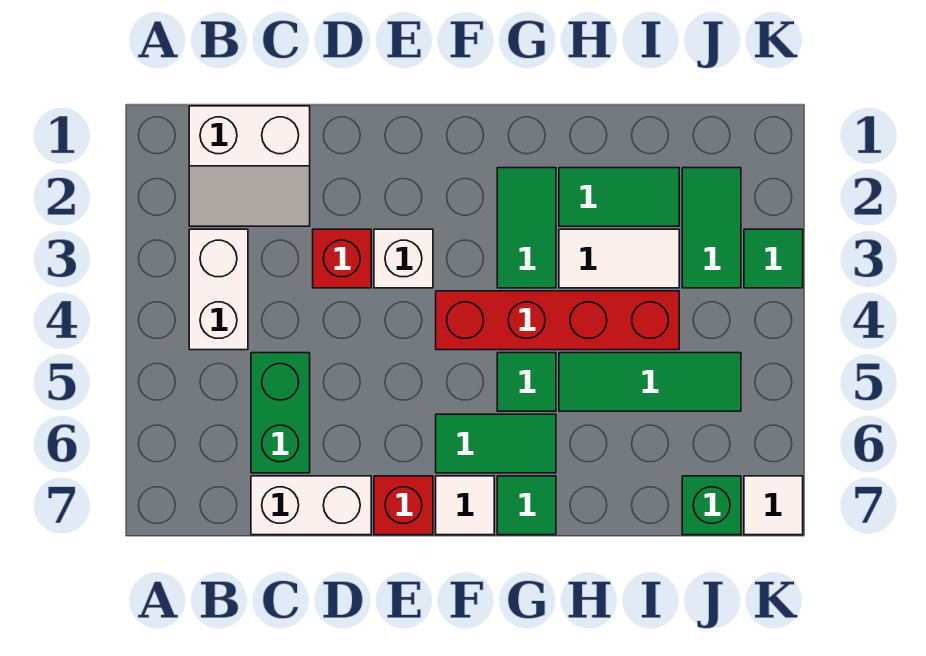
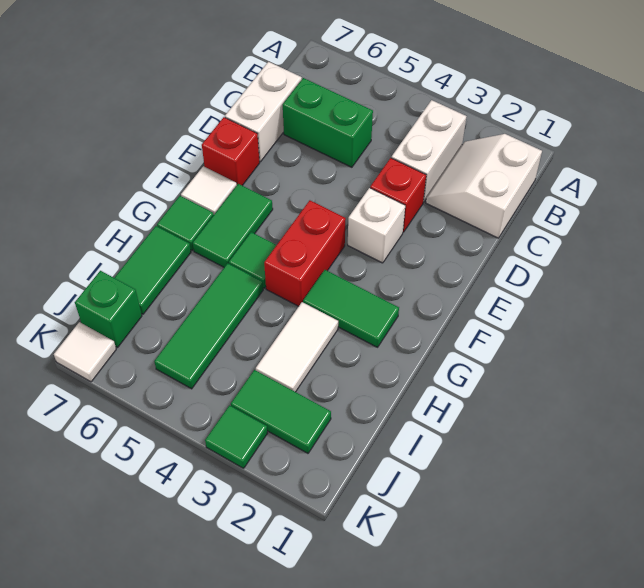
white 1x2 brick [189,229,248,350] -> white 1x2 brick turned to [392,100,467,202]
red 1x4 brick [436,291,679,350] -> red 1x2 brick [264,200,346,306]
green 1x2 tile [559,168,679,226] -> green 1x2 tile moved to [115,226,191,314]

